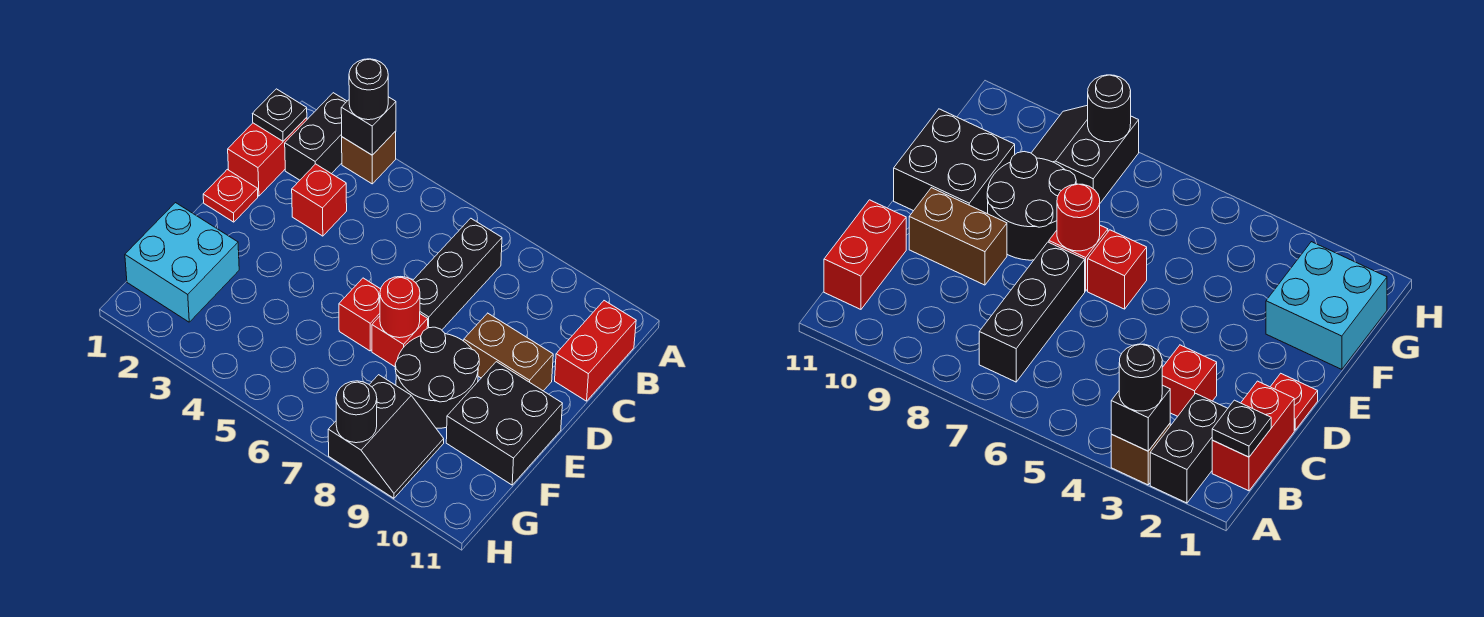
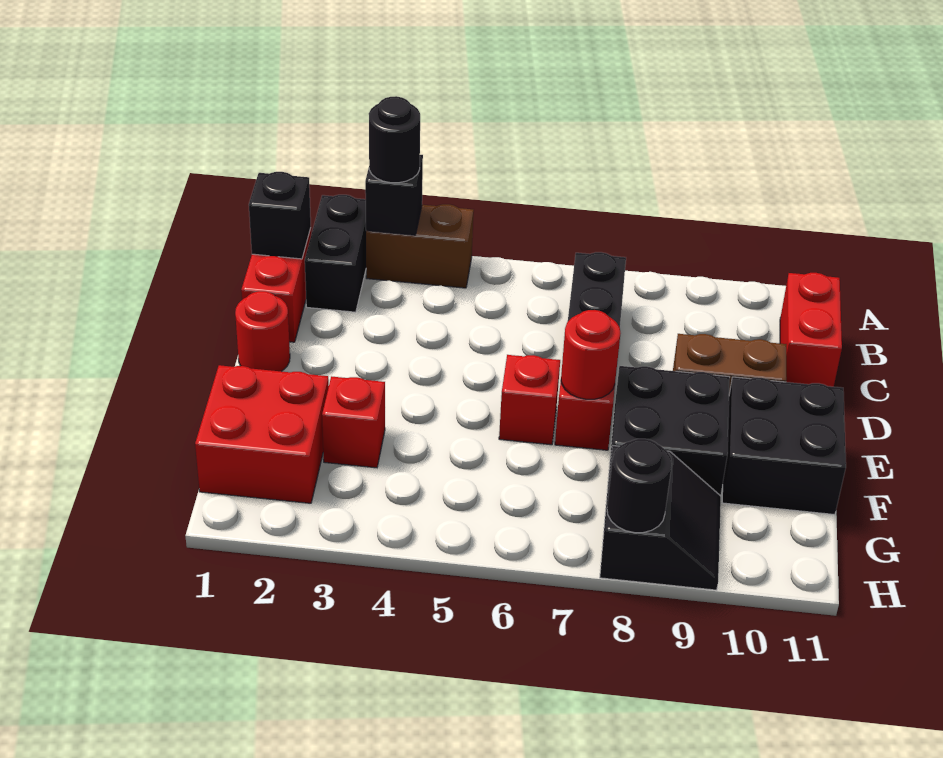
brown 1x1 brick [342,131,396,184] -> brown 1x2 brick [366,204,474,288]
black 1x1 plate [252,89,307,141] -> black 1x1 brick [249,172,311,259]
red 1x1 brick [292,164,347,236] -> red 1x1 brick moved to [322,376,385,468]
red 1x1 plate [203,170,258,222] -> red 1x1 round brick [235,291,290,371]
black 2x2 round brick [395,327,479,428] -> black 2x2 brick [608,366,730,496]
cyan 2x2 brick [125,203,239,322] -> red 2x2 brick [195,365,329,503]

